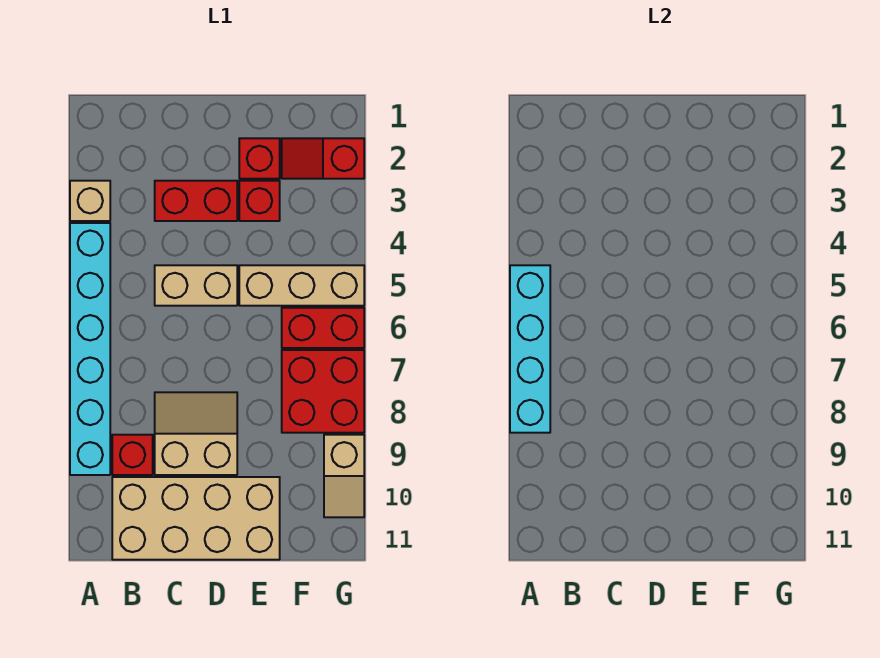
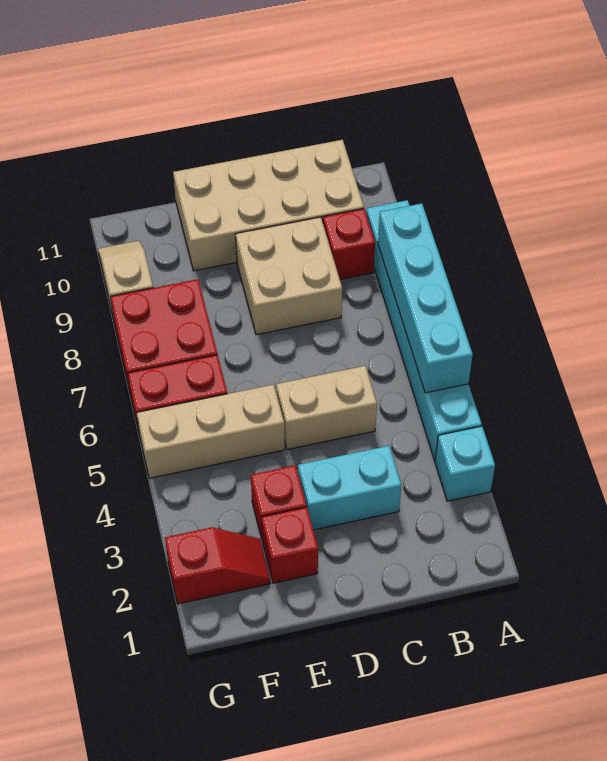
tan 1x1 brick [70,181,110,221] -> cyan 1x1 brick [435,426,495,501]
red 1x2 brick [155,181,237,221] -> cyan 1x2 brick [298,446,401,530]
tan 2x2 slope [155,392,237,475] -> tan 2x2 brick [235,217,342,335]

